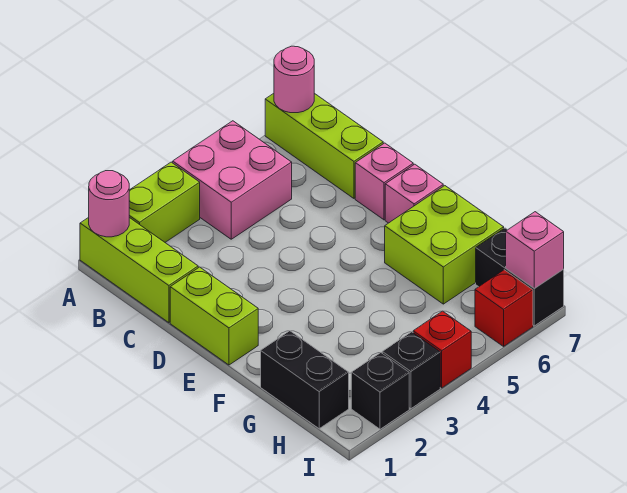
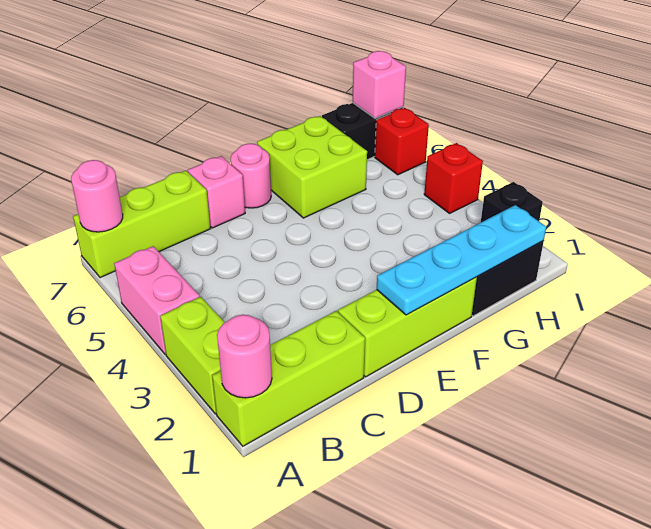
pink 2x2 brick [173,121,292,239] -> pink 1x2 brick [114,246,200,355]
lime 1x2 brick [170,267,258,365] -> lime 1x3 brick [338,277,477,377]
none -> cyan 1x4 plate [377,205,546,315]
pink 1x1 brick [385,164,443,223] -> pink 1x1 round brick [231,144,271,208]
black 1x1 brick [382,332,440,408] -> none

